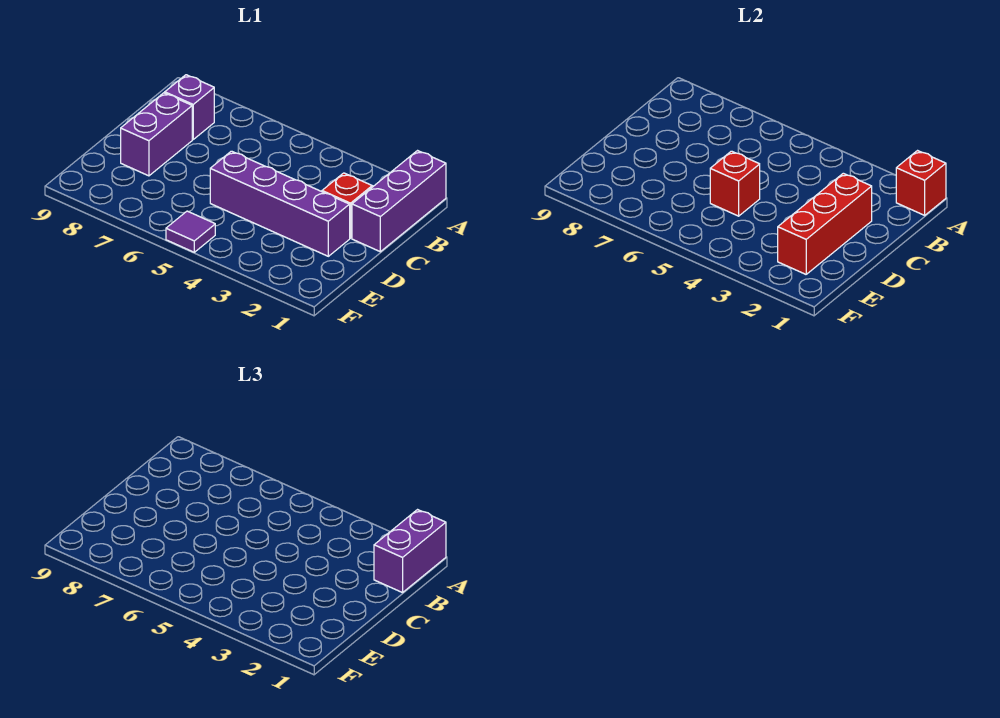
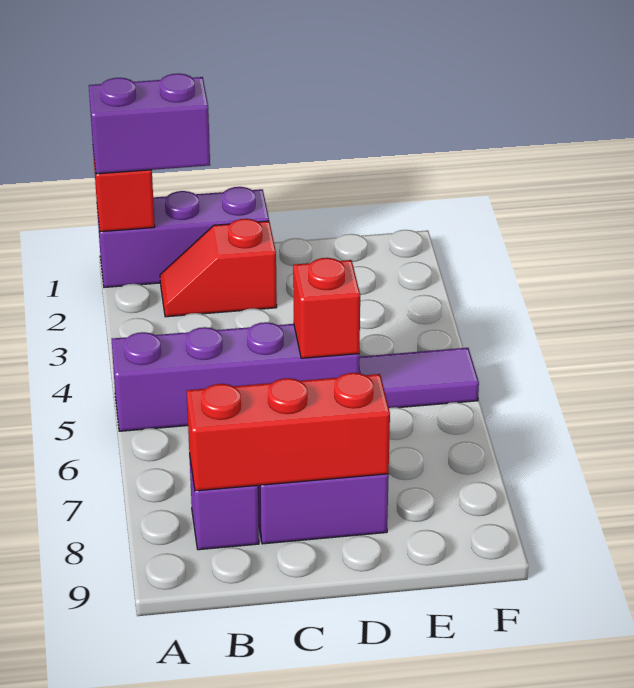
red 1x3 brick [778,173,872,274] -> red 1x3 brick moved to [187,373,390,491]
purple 1x4 brick [210,151,350,256] -> purple 1x4 brick turned to [112,322,359,431]
purple 1x1 tile [166,211,215,252] -> purple 1x2 tile [359,348,479,408]

